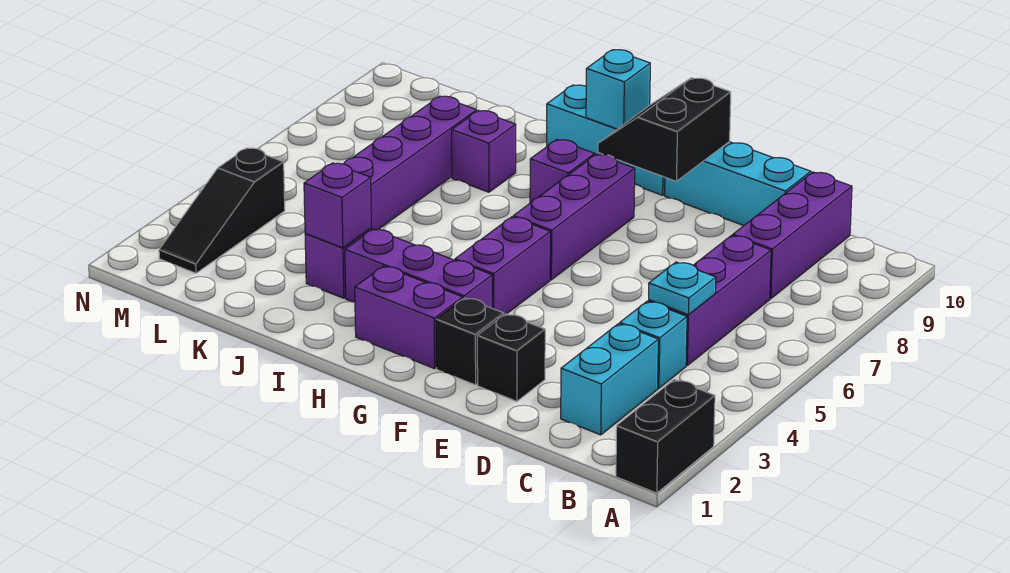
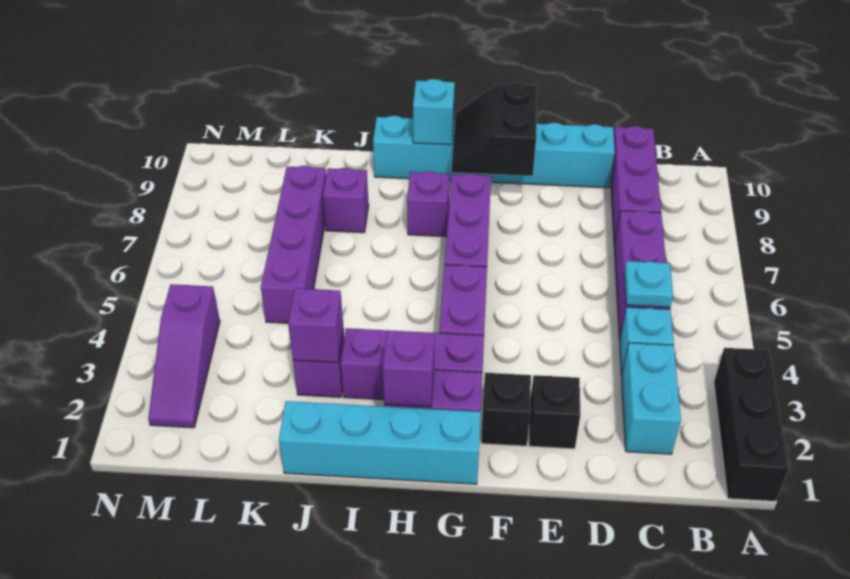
black 1x2 brick [616,380,715,493] -> black 1x3 brick [714,348,789,501]
none -> cyan 1x4 brick [279,401,481,484]
none -> purple 1x1 brick [383,330,435,407]
black 1x3 slope [159,148,285,273] -> purple 1x3 slope [148,284,220,428]

